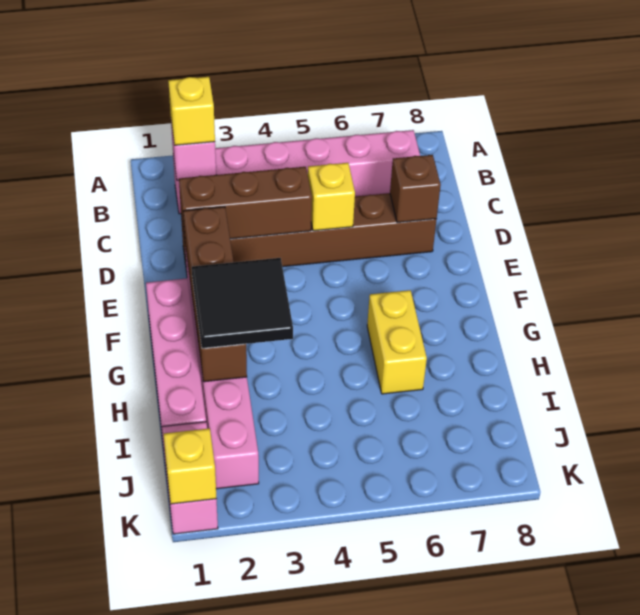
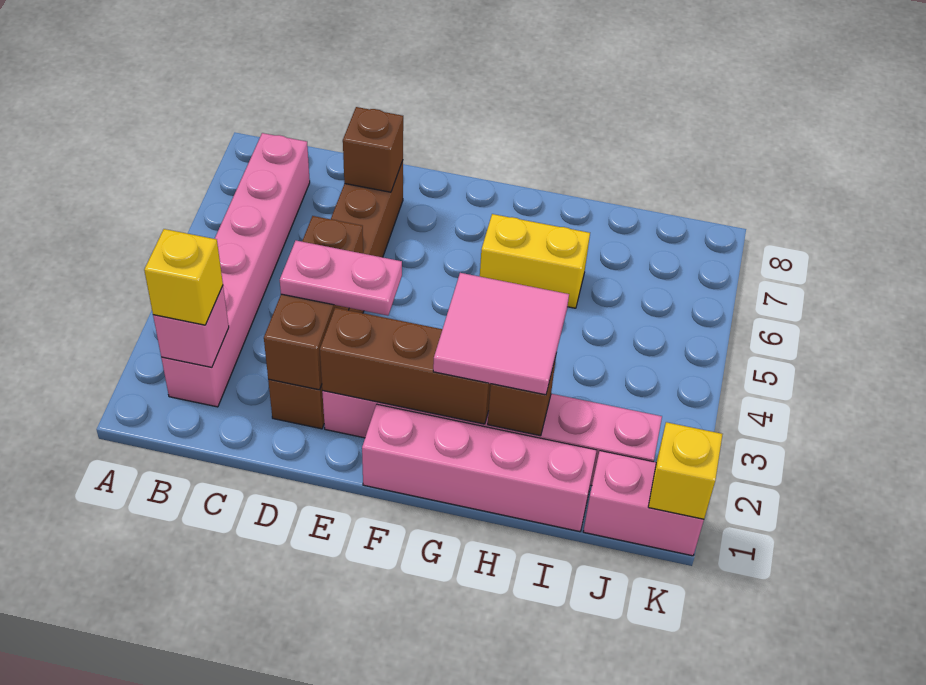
none -> pink 1x2 plate [280,241,402,316]
yellow 1x1 brick [308,163,355,231] -> none
black 2x2 tile [192,258,293,348] -> pink 2x2 tile [433,273,569,395]

